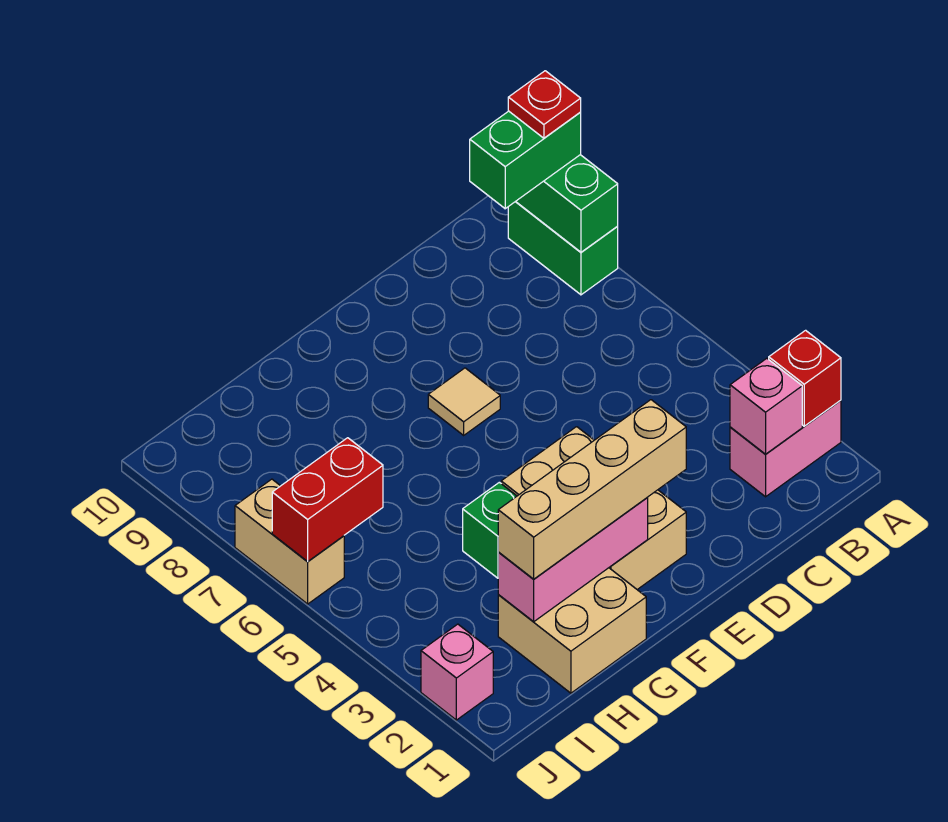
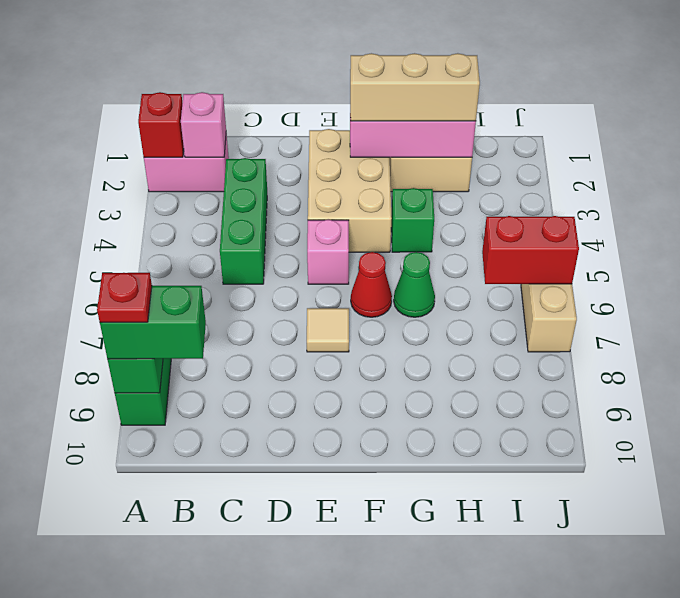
none -> green 1x3 brick [220,158,267,284]
tan 1x4 brick [498,400,686,579] -> tan 1x3 brick [350,53,480,121]
none -> red 1x1 cone [351,252,392,317]
none -> green 1x1 cone [394,252,435,317]
pink 1x1 brick [421,624,493,720] -> pink 1x1 brick moved to [307,220,349,284]

